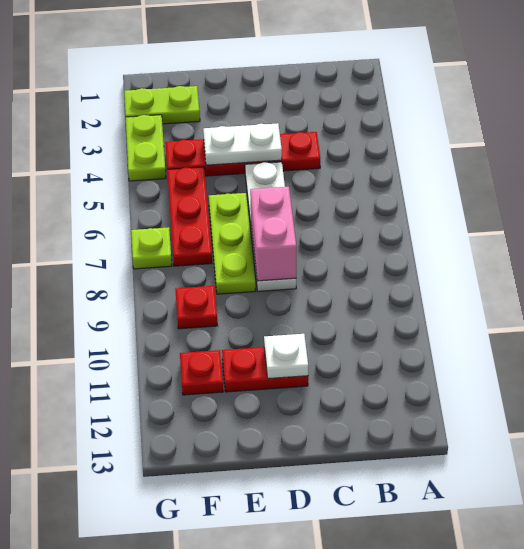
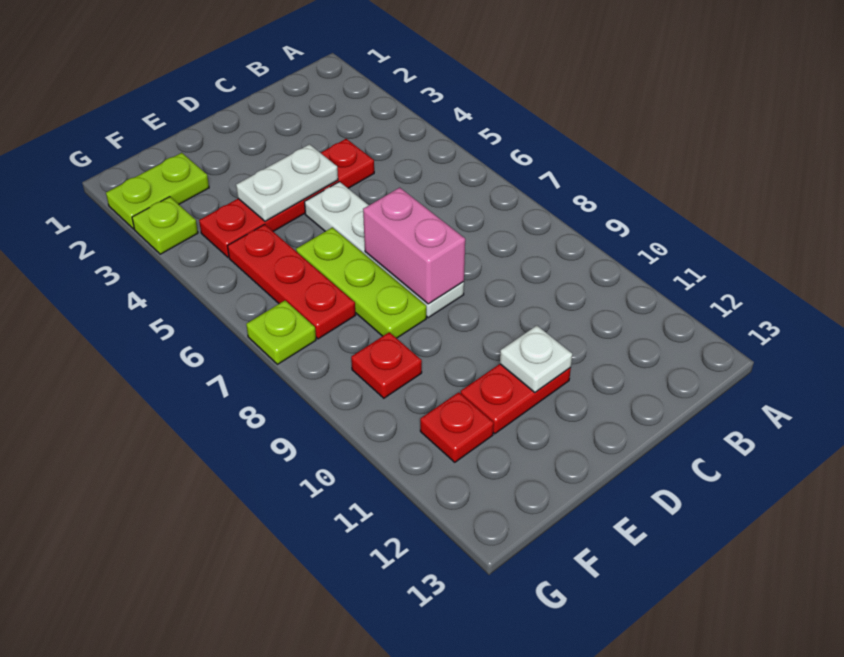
lime 1x2 plate [126,115,166,181] -> lime 1x1 plate [132,197,198,254]

